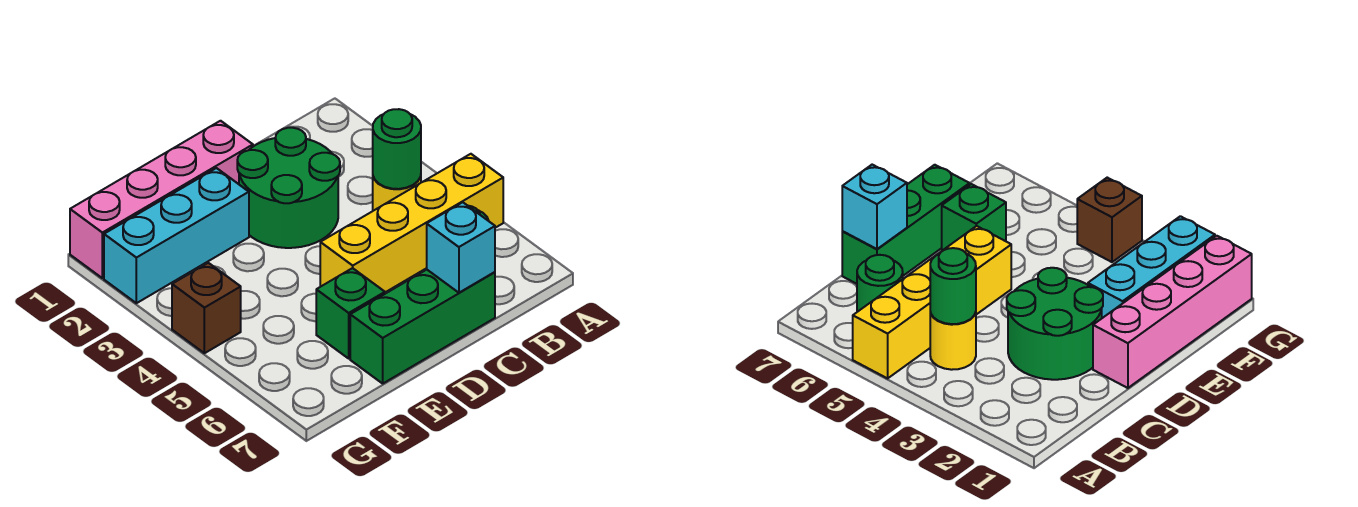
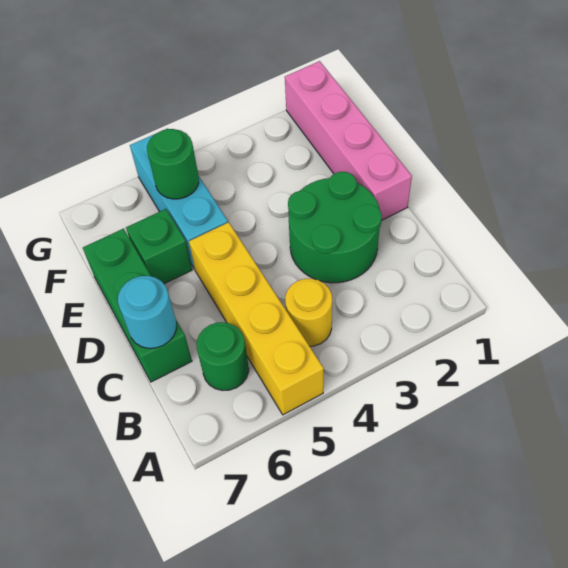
green 1x1 round brick [373,109,421,189] -> green 1x1 round brick moved to [147,129,199,199]
cyan 1x1 brick [427,202,495,293] -> cyan 1x1 round brick [118,276,176,348]
cyan 1x3 brick [104,168,249,303] -> cyan 1x3 brick moved to [130,128,228,269]
brown 1x1 brick [172,263,241,353] -> none

